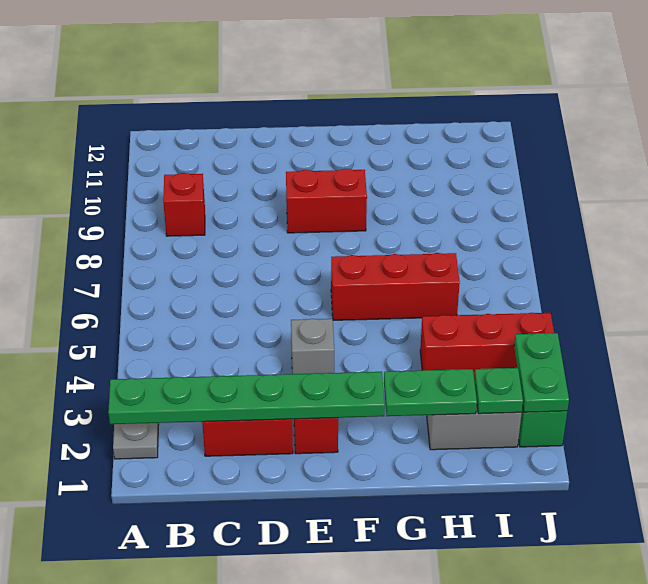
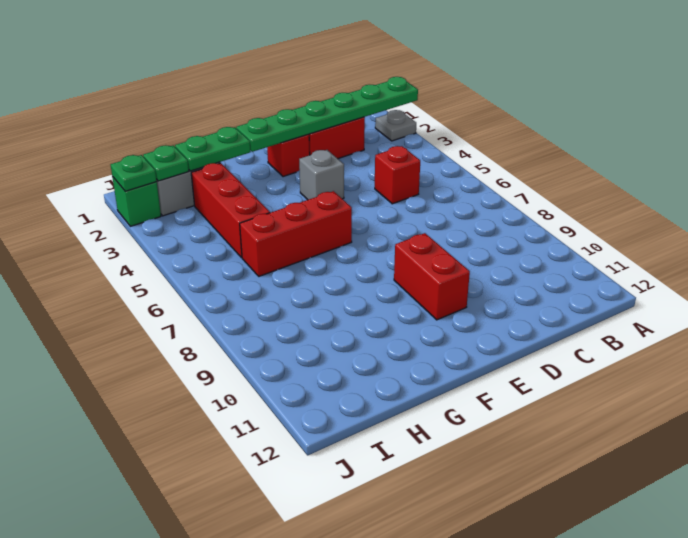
red 1x1 brick [163,173,205,236] -> red 1x1 brick moved to [375,146,420,204]
red 1x2 brick [286,169,367,233] -> red 1x2 brick turned to [394,233,470,320]
red 1x3 brick [420,313,554,375] -> red 1x3 brick turned to [191,163,270,258]
green 1x2 plate [514,333,569,412] -> green 1x1 plate [111,155,157,191]

